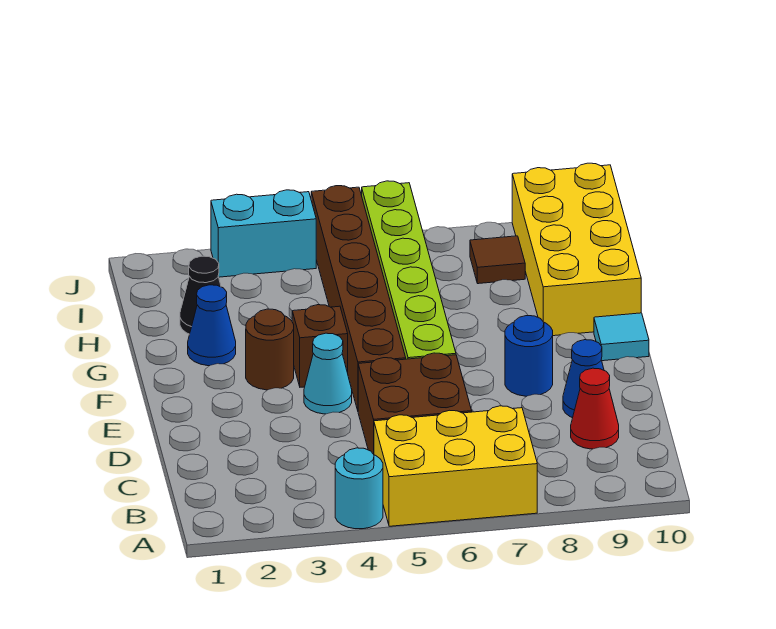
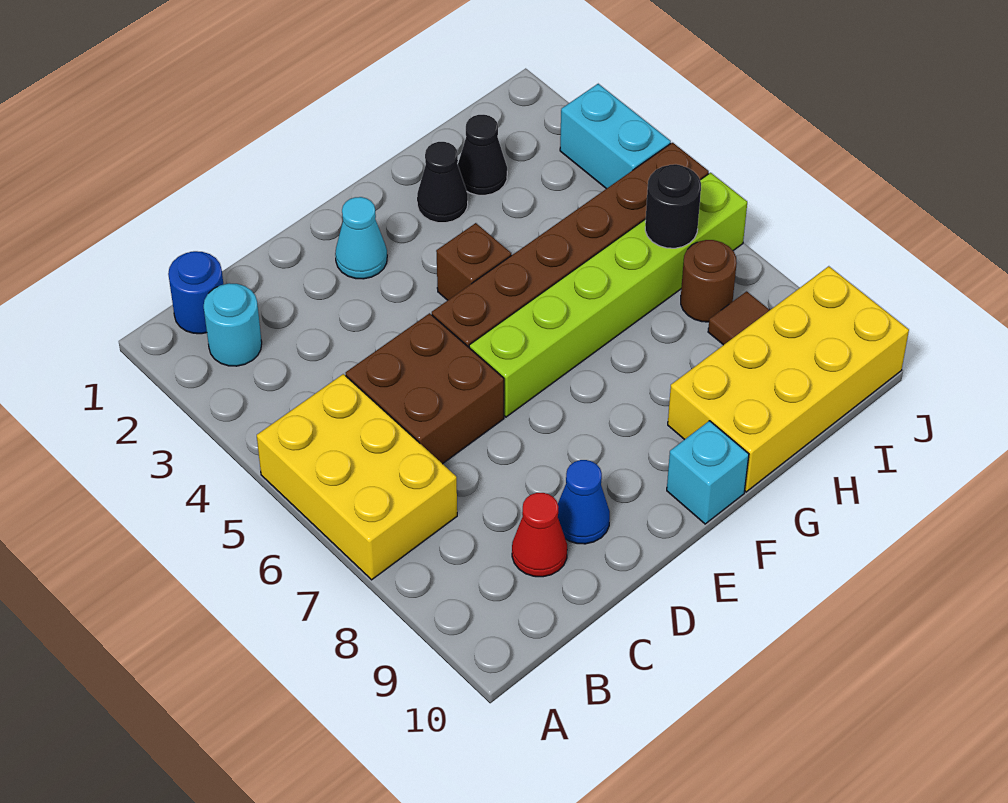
cyan 1x1 round brick [335,448,383,529] -> cyan 1x1 round brick moved to [204,283,262,366]
cyan 1x1 cone [304,333,352,414] -> cyan 1x1 cone moved to [335,197,387,279]
blue 1x1 round brick [505,316,553,396] -> blue 1x1 round brick moved to [168,251,224,334]
brown 1x1 round brick [246,309,294,390] -> brown 1x1 round brick moved to [681,240,737,322]
cyan 1x1 tile [594,313,649,361] -> cyan 1x1 brick [667,421,749,524]
blue 1x1 cone [188,285,236,366] -> black 1x1 cone [417,142,468,223]
none -> black 1x1 round brick [645,164,701,248]

